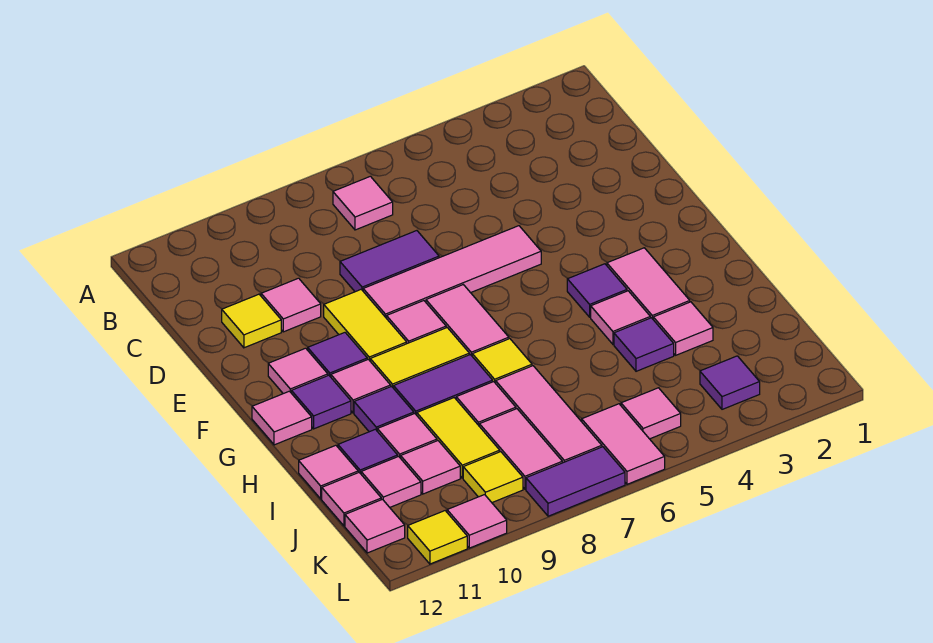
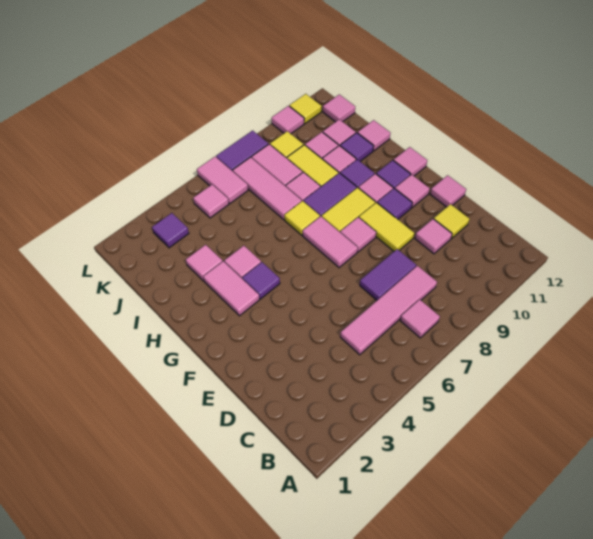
pink 1x4 tile [363,226,541,318] -> pink 1x4 tile moved to [340,266,437,355]
purple 1x1 tile [614,318,674,371] -> none
pink 1x1 tile [322,472,381,526] -> pink 1x1 tile moved to [430,175,466,207]

